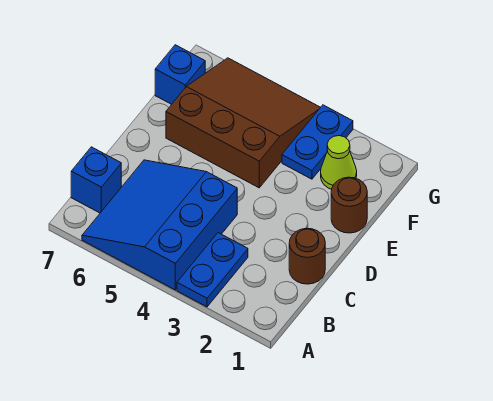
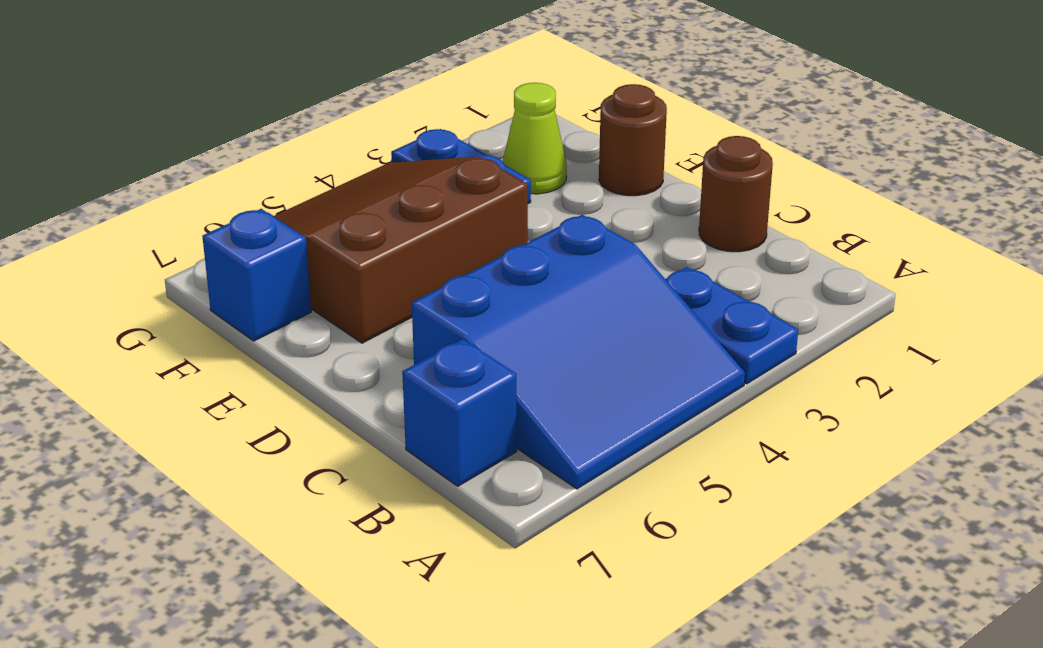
blue 3x3 slope [82,160,237,290] -> blue 3x3 slope turned to [412,215,745,489]

